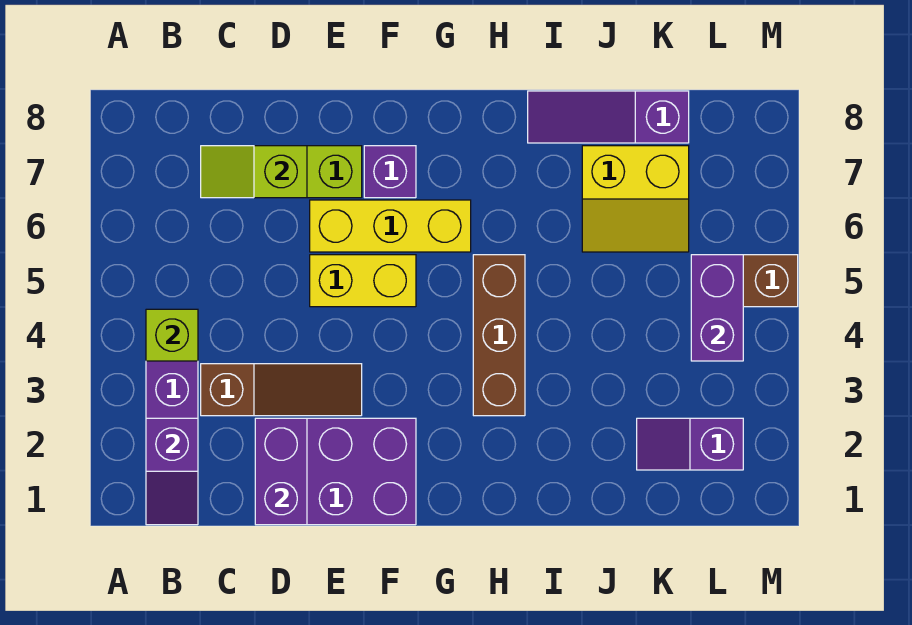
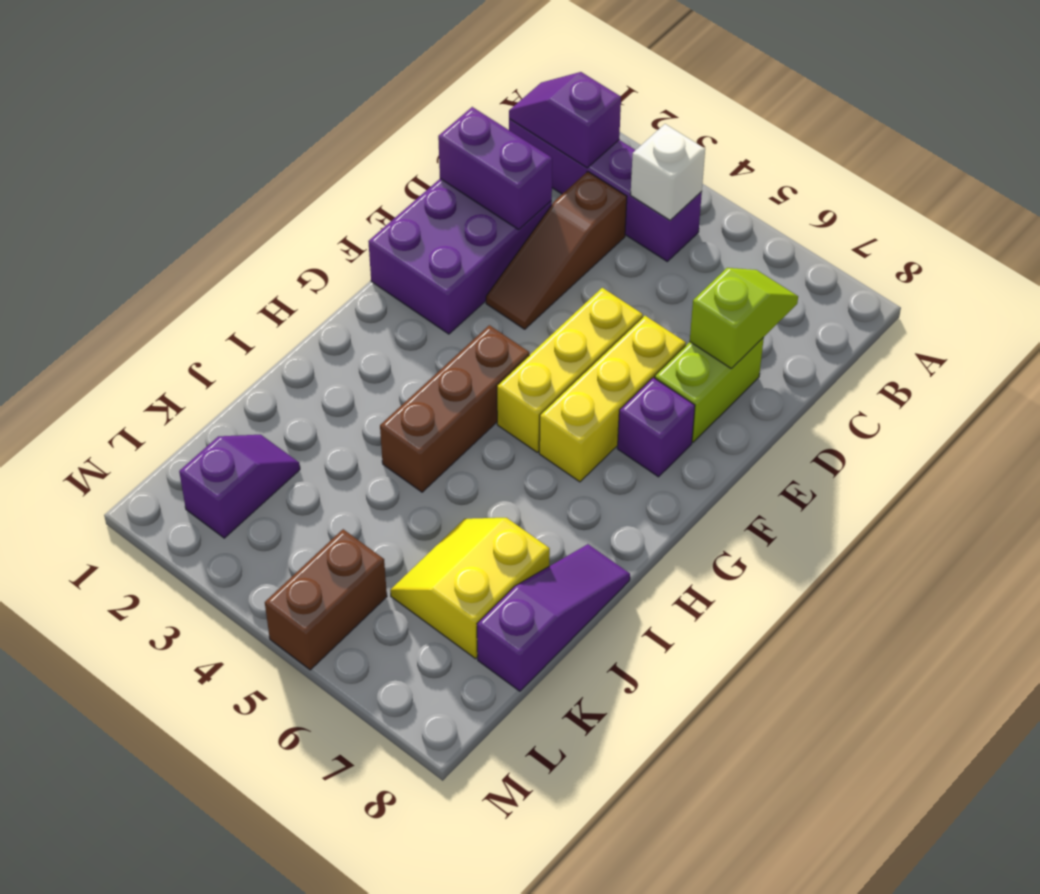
lime 1x1 brick [146,309,198,361] -> white 1x1 brick [631,124,705,220]
yellow 1x2 brick [310,255,416,307] -> yellow 1x3 brick [497,288,643,452]
brown 1x3 brick [473,255,525,416] -> brown 1x3 brick turned to [380,325,529,492]
purple 1x2 brick [691,255,743,361] -> none

